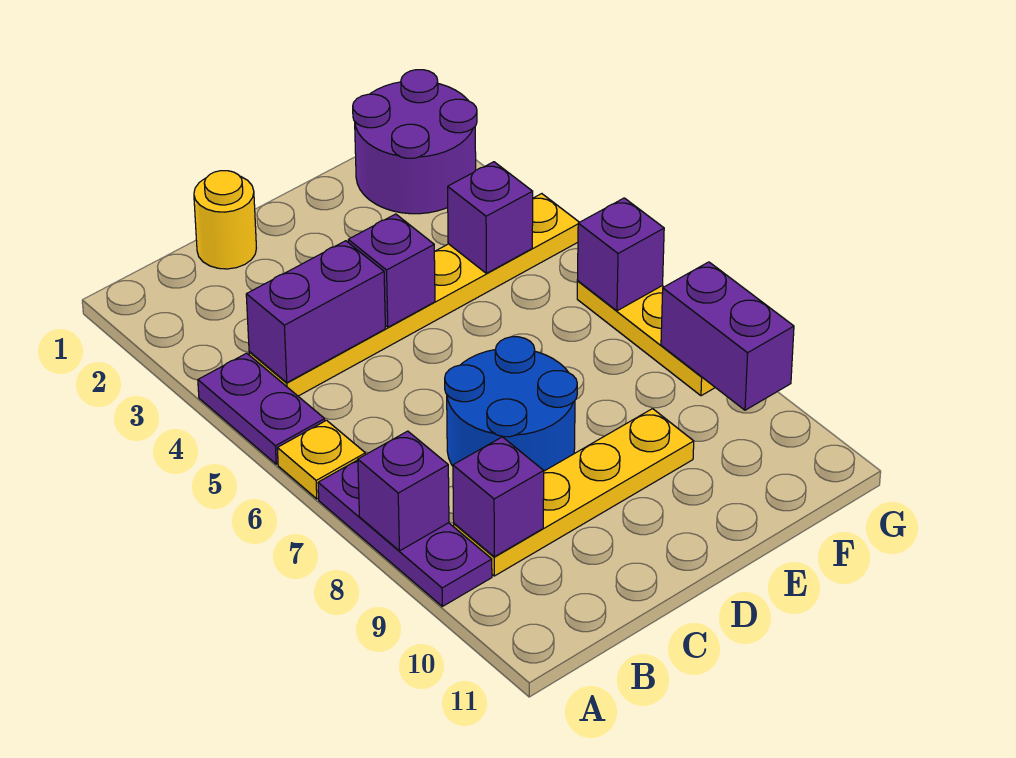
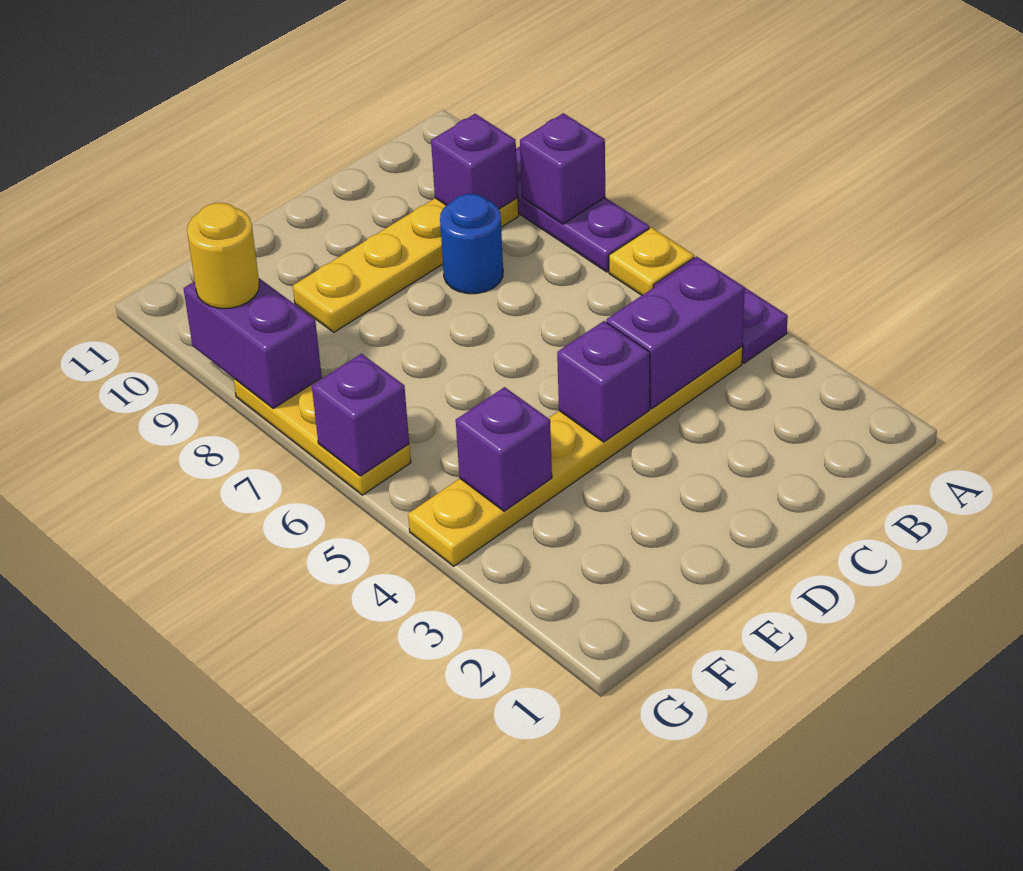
yellow 1x1 round brick [194,171,256,269] -> yellow 1x1 round brick moved to [187,203,259,308]
blue 2x2 round brick [445,337,577,471] -> blue 1x1 round brick [440,194,503,294]
purple 2x2 round brick [353,70,477,214] -> none

